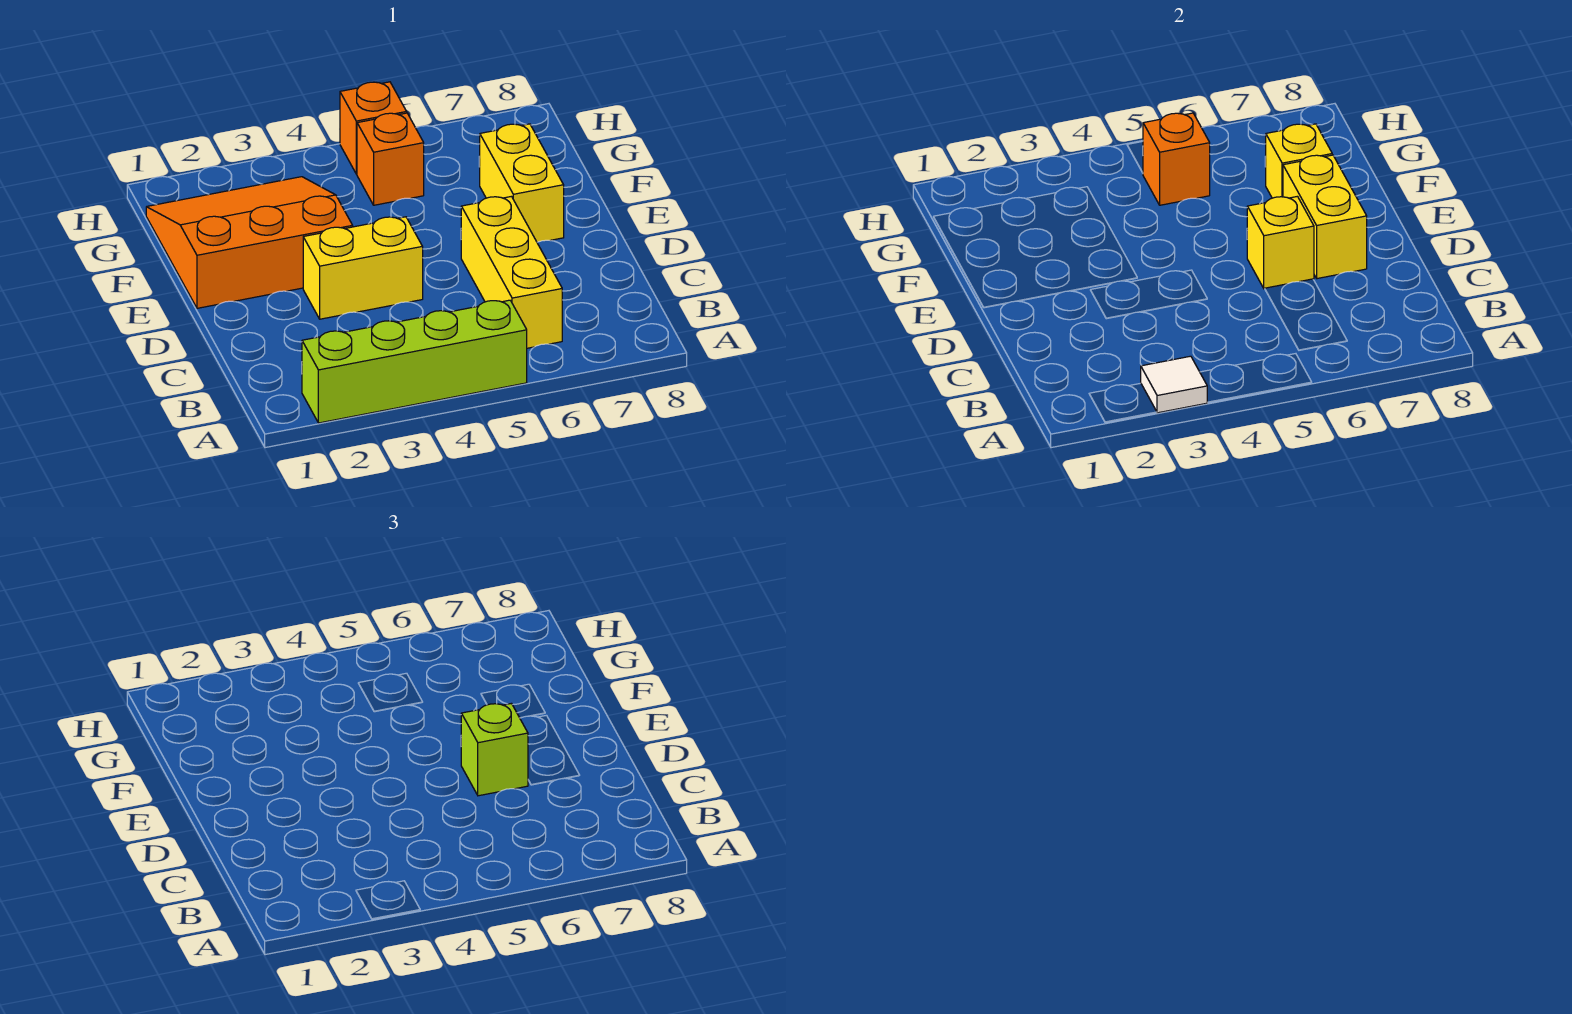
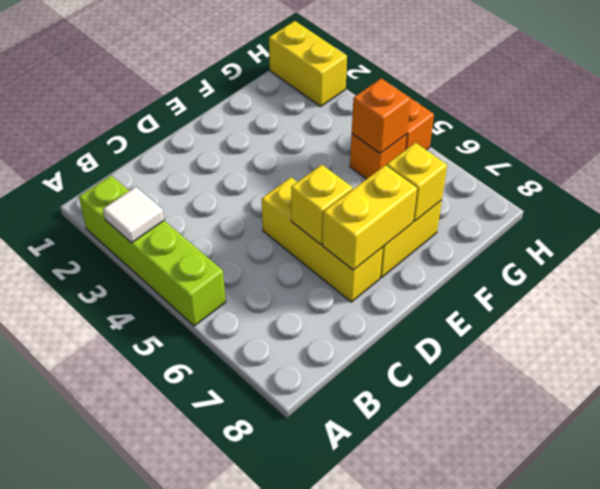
yellow 1x3 brick [461,196,562,348] -> yellow 1x3 brick turned to [262,177,383,302]
yellow 1x2 brick [303,217,423,319] -> yellow 1x2 brick moved to [269,21,347,106]
lime 1x1 brick [461,703,528,796] -> none
orange 3x3 slope [146,177,353,308] -> none

